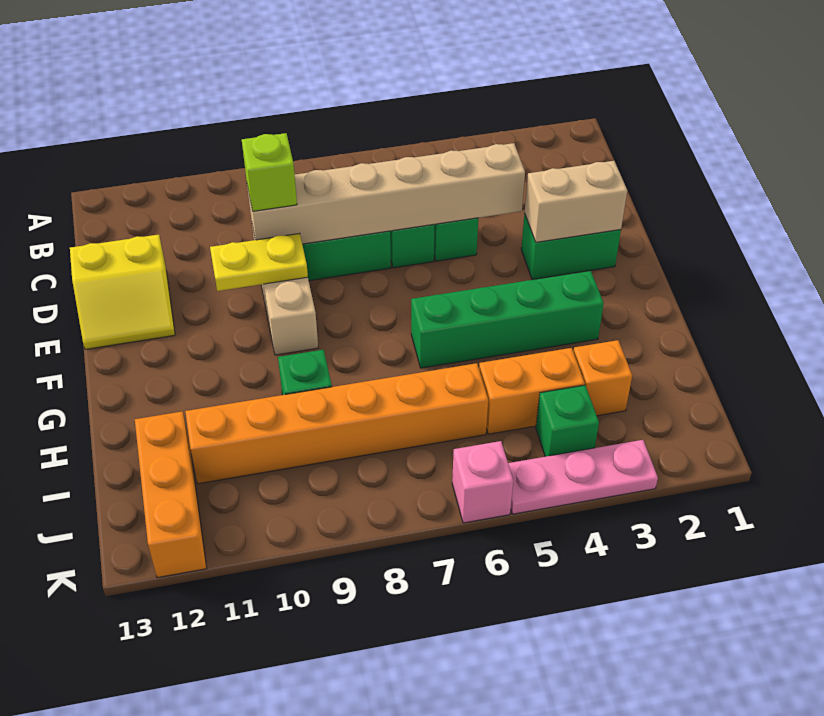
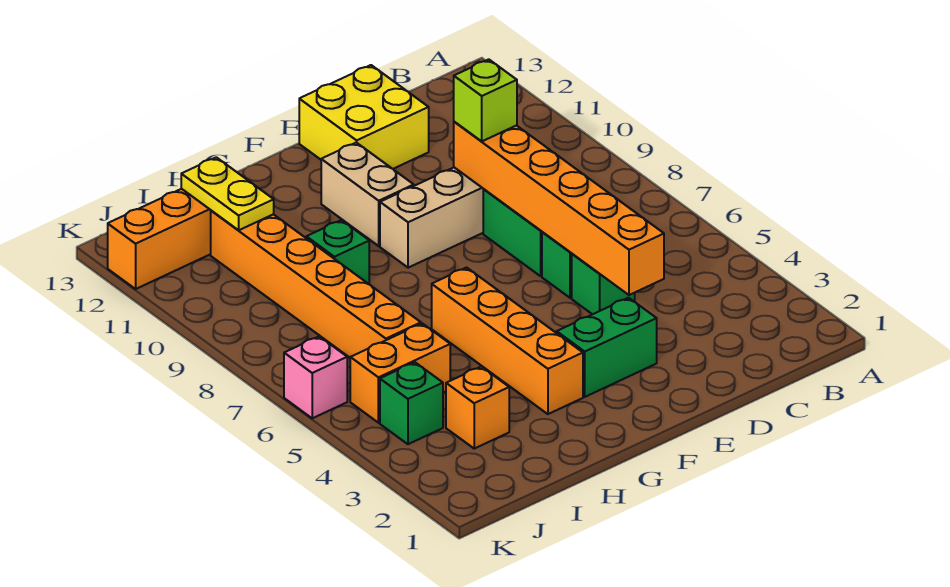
tan 1x6 brick [247,143,525,244] -> orange 1x6 brick [454,122,664,295]
yellow 2x2 slope [70,235,175,349] -> yellow 2x2 brick [299,65,429,169]
green 1x2 brick [521,213,621,280] -> green 1x2 brick turned to [557,298,657,397]
tan 1x2 brick [525,161,627,242] -> tan 1x2 brick moved to [321,142,414,246]
yellow 1x2 plate [210,233,308,291] -> yellow 1x2 plate moved to [181,157,274,230]
green 1x4 brick [411,271,604,368] -> orange 1x4 brick [432,268,583,414]
orange 1x2 brick [479,348,585,434] -> orange 1x2 brick turned to [350,323,450,423]
pink 1x3 plate [508,440,658,514] -> none

